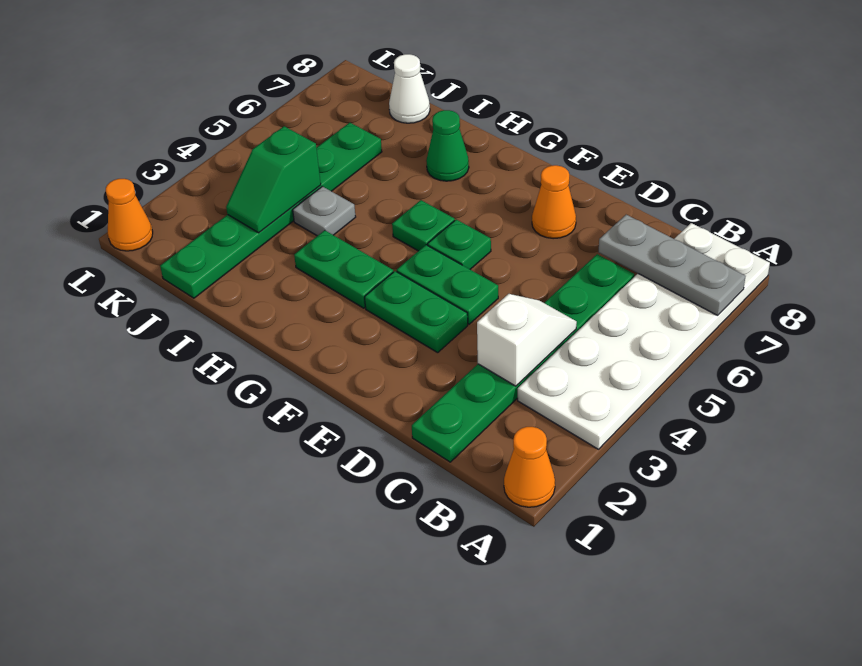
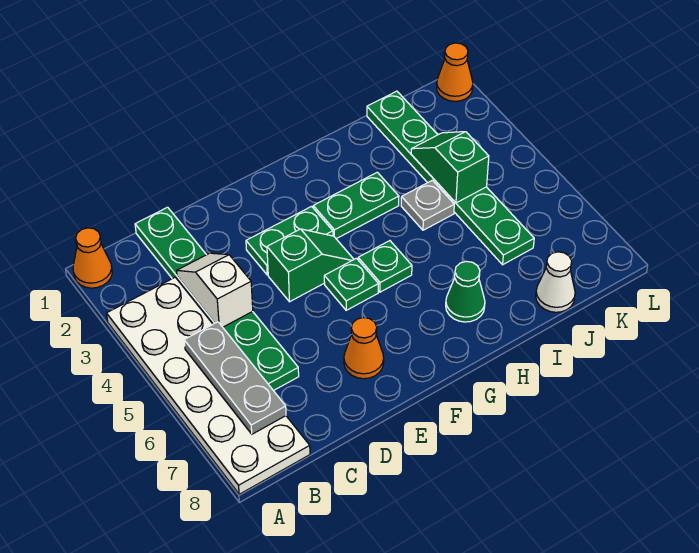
grey 1x3 plate [599,215,746,316] -> grey 1x3 plate turned to [184,322,286,434]
white 1x2 slope [477,294,577,386] -> white 1x2 slope turned to [177,253,253,327]
green 1x2 plate [397,245,498,324] -> green 1x2 slope [267,229,354,302]

